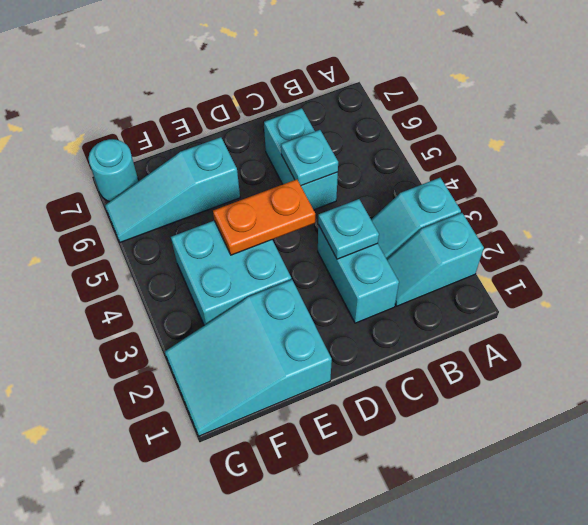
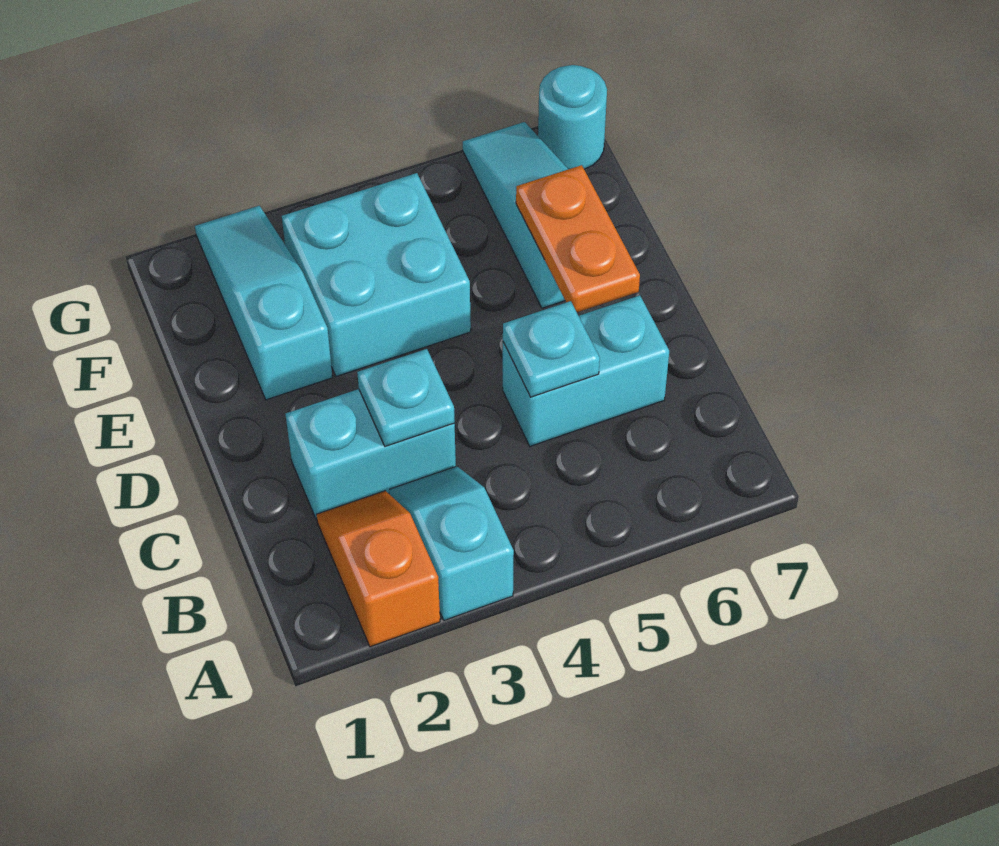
cyan 1x2 slope [387,213,484,306] -> orange 1x2 slope [317,491,440,647]
orange 1x2 plate [213,179,315,255] -> orange 1x2 plate moved to [516,165,640,312]
cyan 2x3 slope [165,280,332,436] -> cyan 1x3 slope [195,206,333,400]

